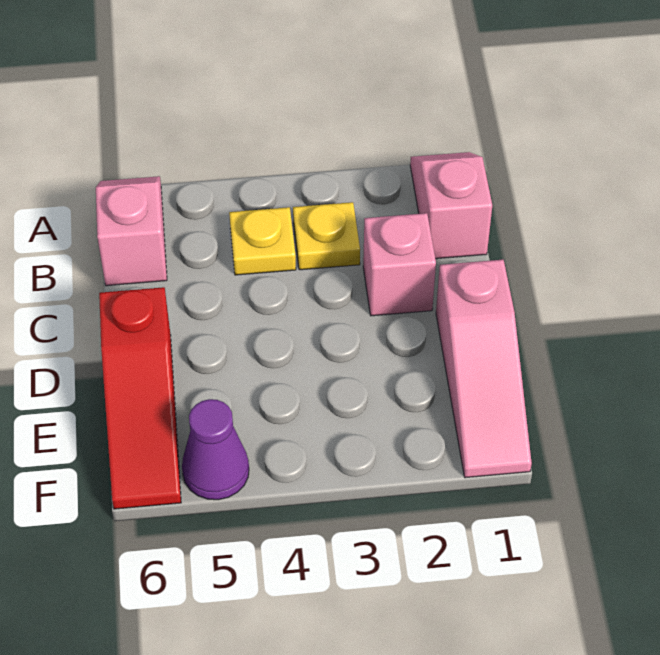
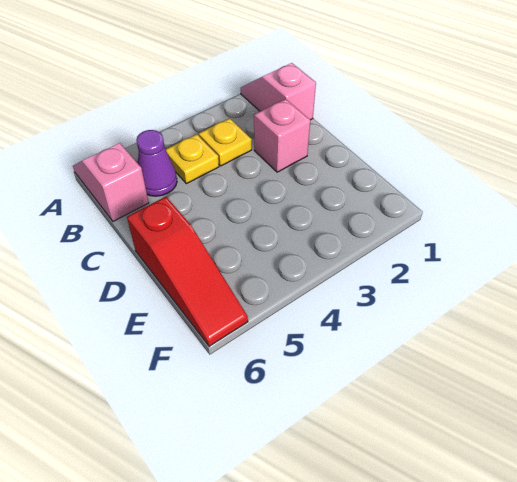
pink 1x3 slope [436,260,532,478] -> none
purple 1x1 cone [182,399,249,500] -> purple 1x1 cone moved to [136,130,177,196]

